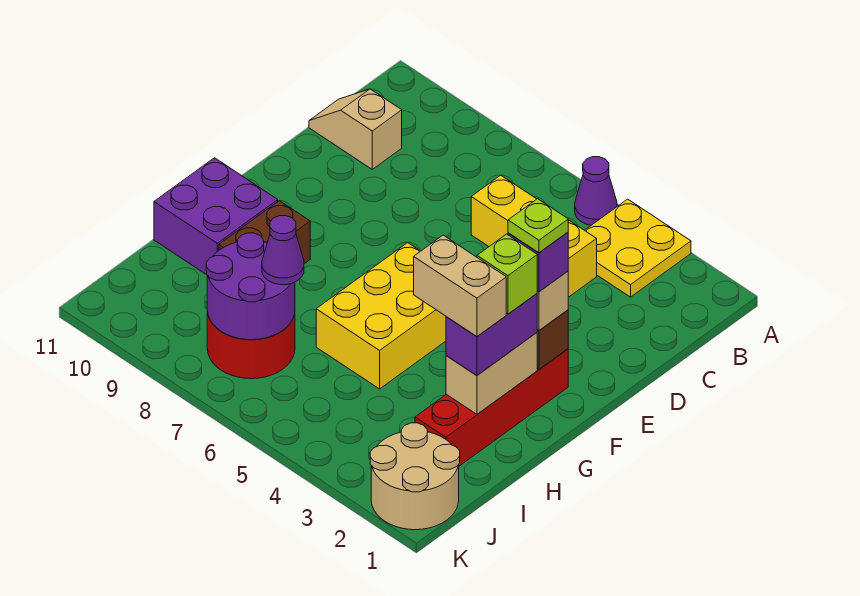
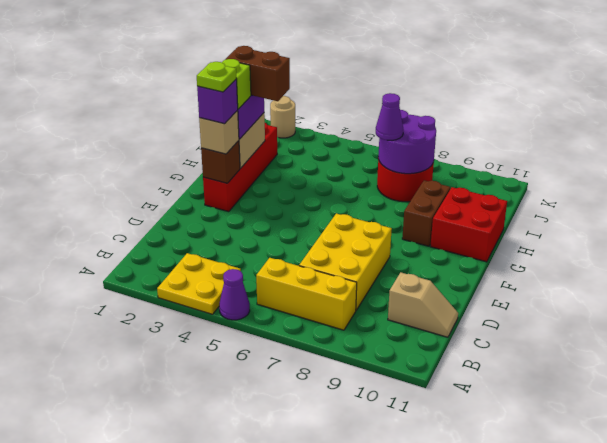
yellow 1x3 brick [471,175,597,297] -> yellow 1x3 brick moved to [256,258,357,330]
yellow 2x3 brick [316,243,446,389] -> yellow 2x3 brick moved to [299,213,392,310]
purple 2x2 brick [154,158,278,275] -> red 2x2 brick [431,187,507,262]
tan 1x2 brick [414,235,506,336] -> brown 1x2 brick [225,46,290,101]
tan 2x2 round brick [370,423,460,530] -> tan 1x1 round brick [270,96,295,138]

